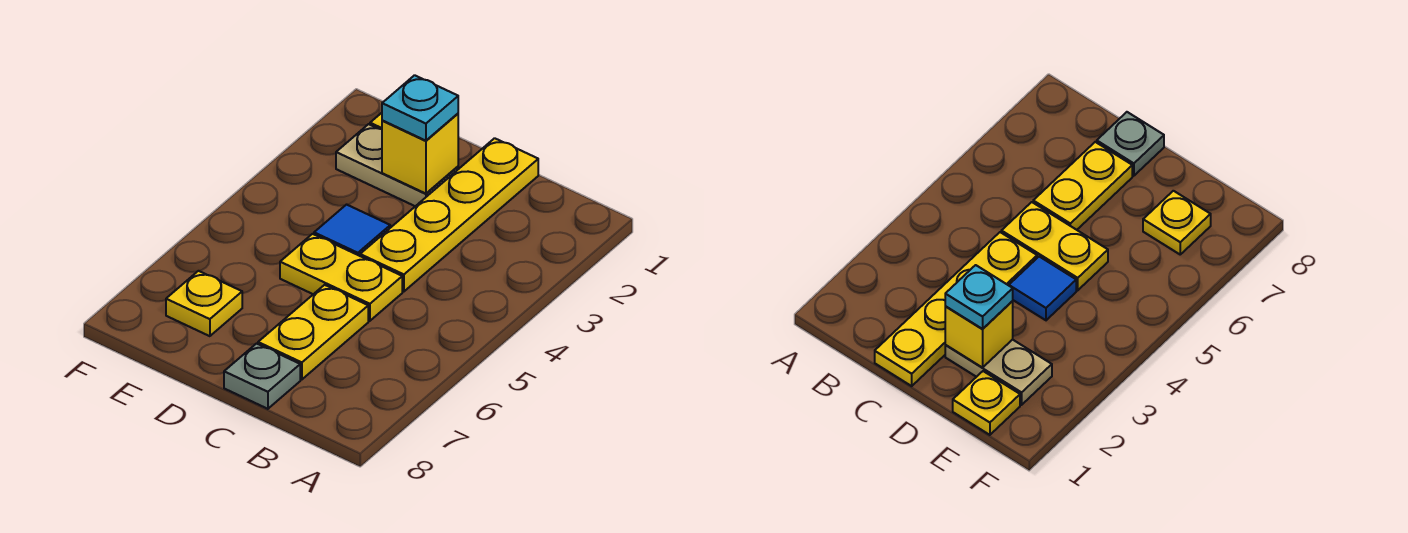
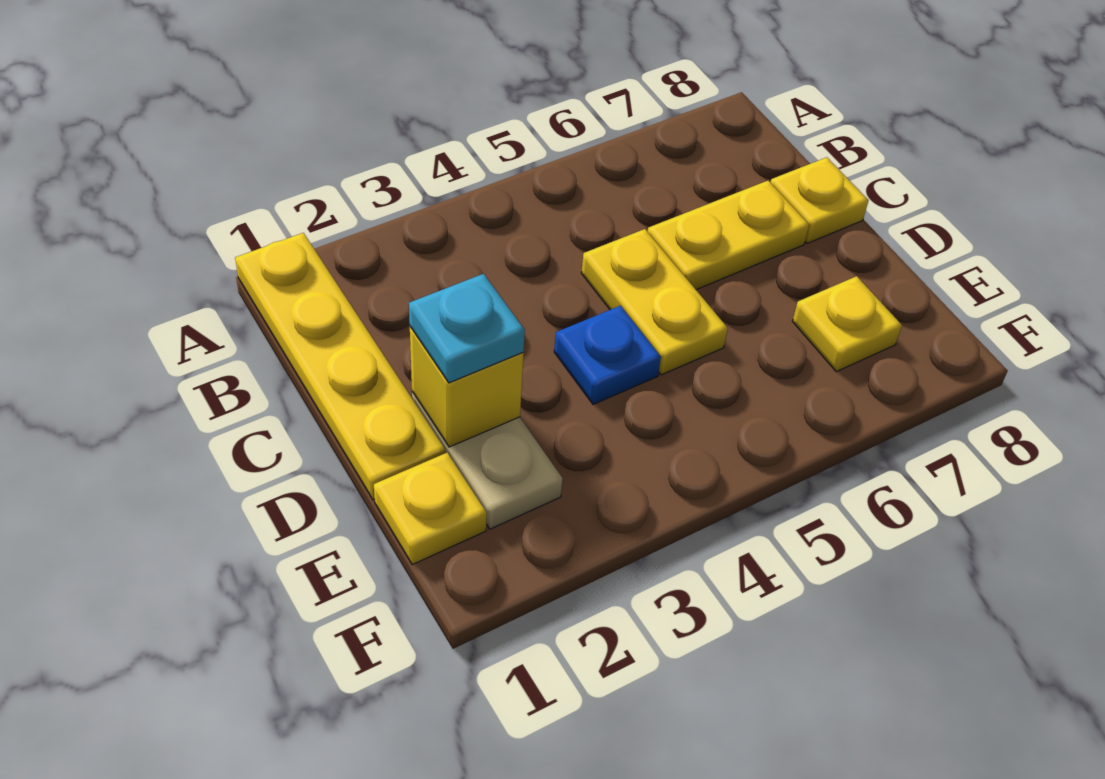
yellow 1x4 plate [360,138,538,292] -> yellow 1x4 plate turned to [235,233,445,500]
grey 1x1 plate [224,344,300,409] -> yellow 1x1 plate [770,157,869,243]
blue 1x1 tile [314,205,390,256] -> blue 1x1 plate [554,306,661,404]

